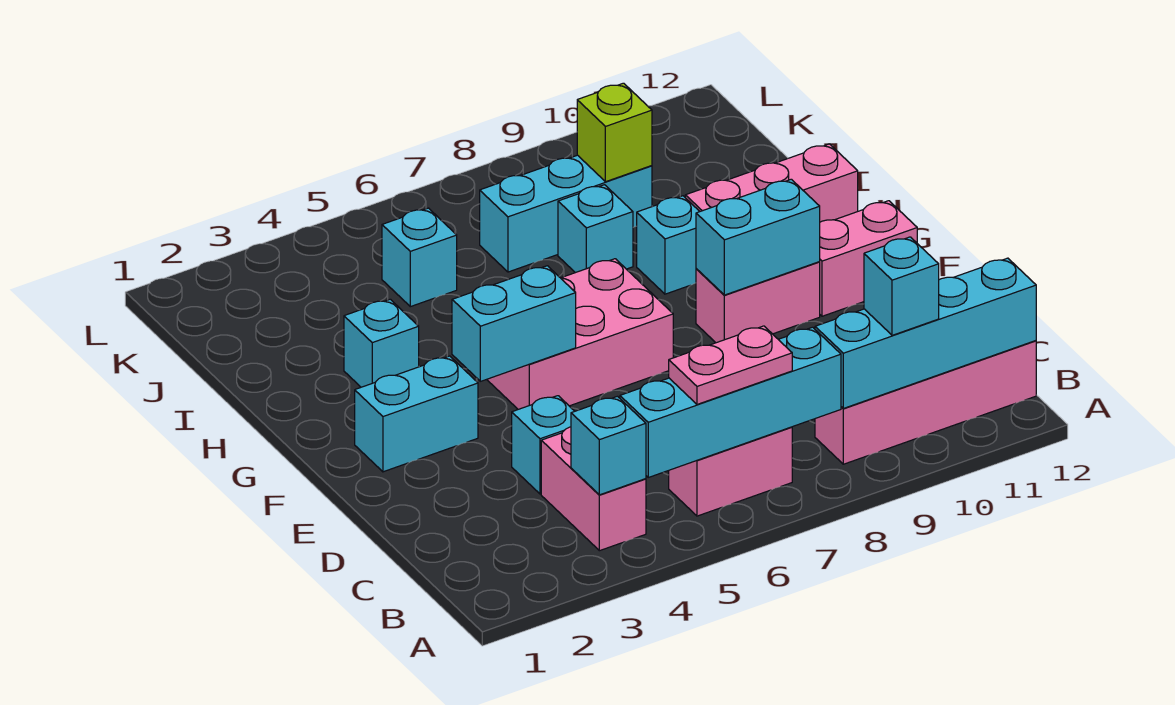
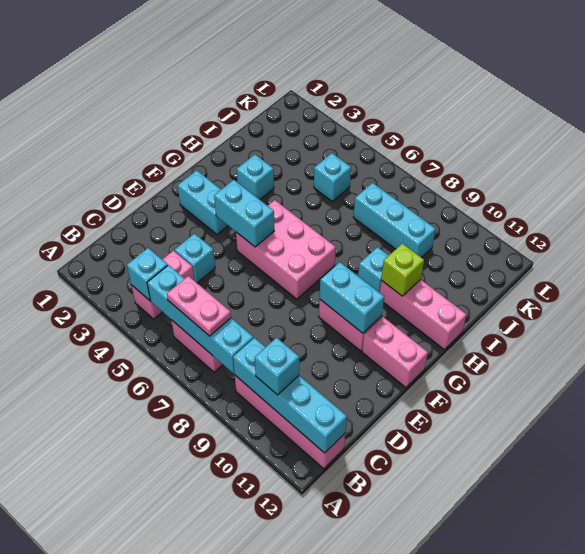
cyan 1x1 brick [558,185,633,273] -> none
lime 1x1 brick [577,83,652,182] -> lime 1x1 brick moved to [381,244,424,296]

